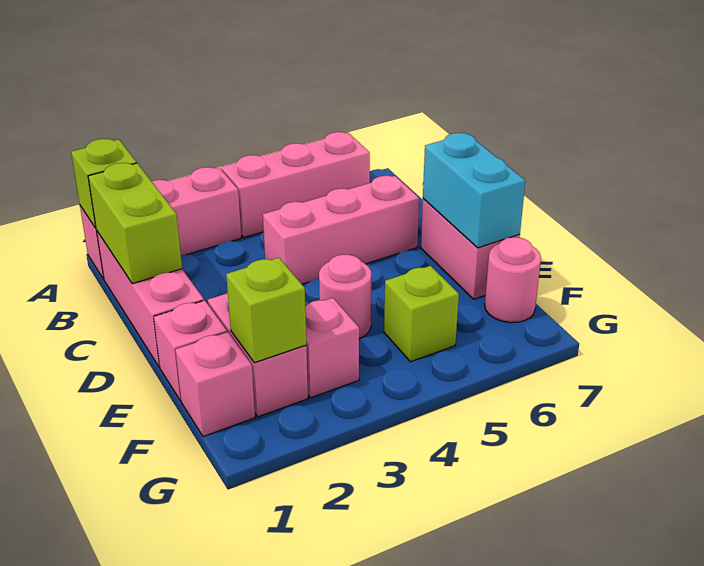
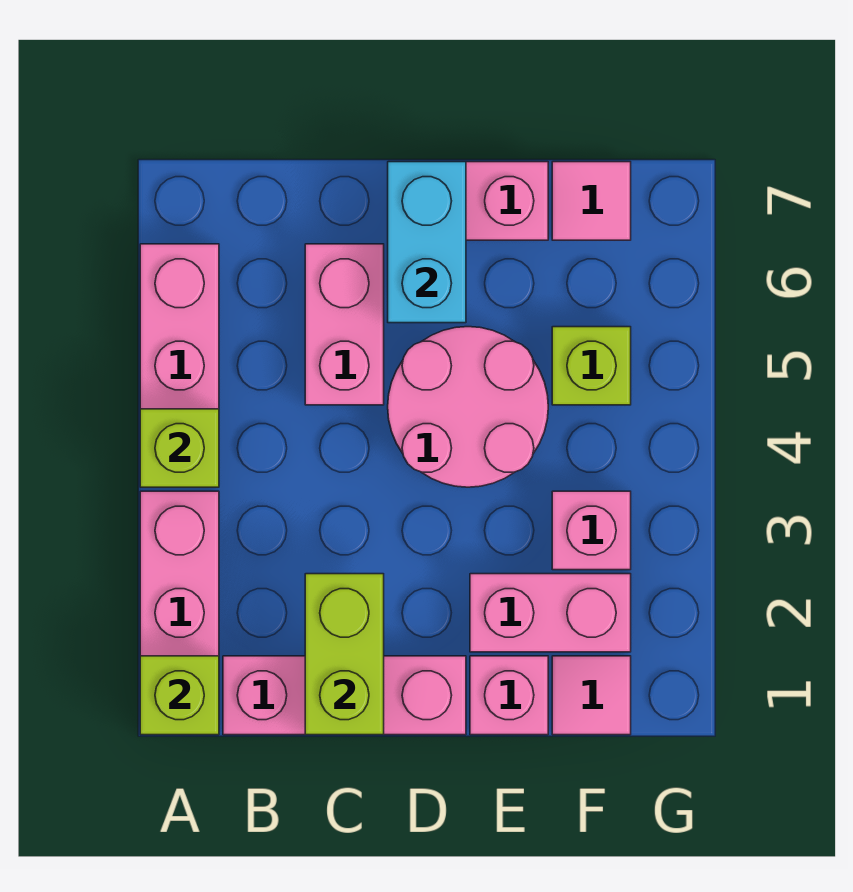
lime 1x2 brick [88,163,182,284] -> lime 1x2 brick turned to [305,574,384,735]
pink 1x3 brick [263,176,419,284] -> pink 1x2 brick [305,244,384,405]
cyan 1x2 brick [423,133,525,248] -> cyan 1x2 brick turned to [388,162,466,323]
pink 1x1 round brick [319,255,371,339] -> pink 2x2 round brick [388,327,548,487]
pink 1x1 brick [175,332,255,437] -> pink 1x1 tile [552,656,631,735]
lime 1x1 brick [226,258,306,363] -> lime 1x1 brick moved to [140,409,219,487]
pink 1x1 round brick [485,237,541,323] -> pink 1x1 tile [552,162,631,240]

